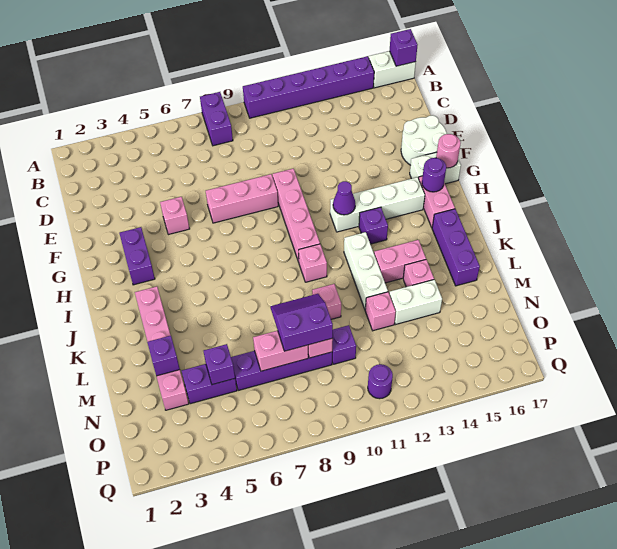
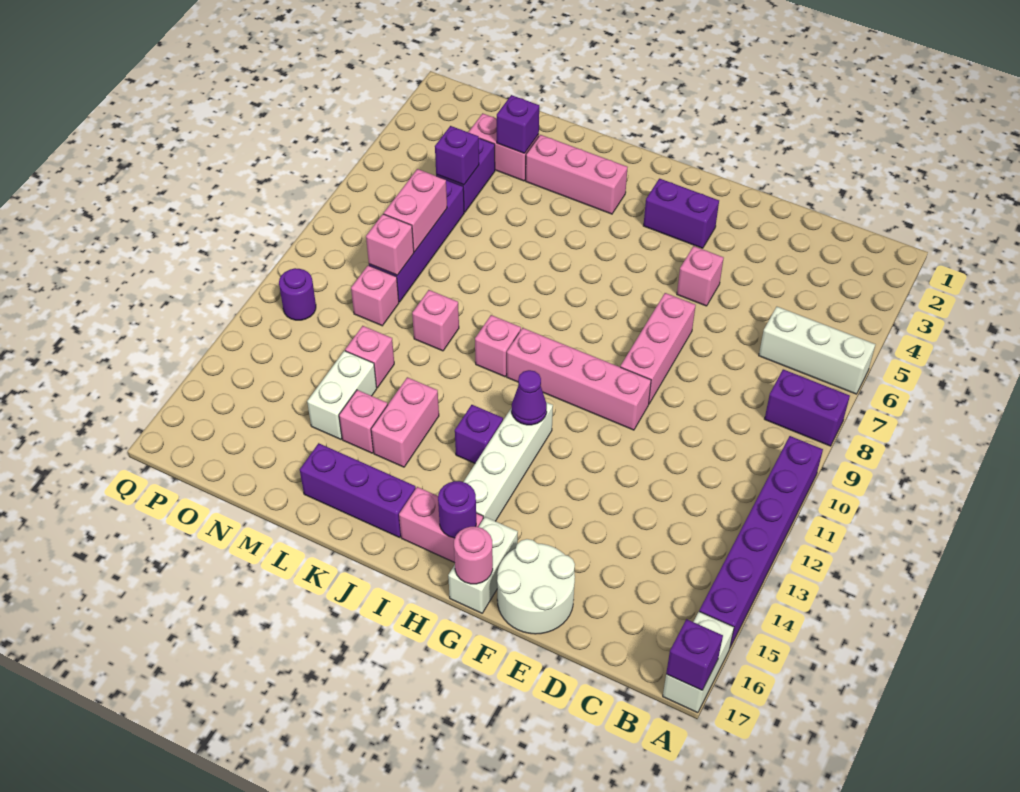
white 1x3 brick [344,232,388,309] -> white 1x3 brick moved to [759,307,876,394]
purple 2x2 slope [271,294,333,351] -> none
purple 1x1 brick [332,325,356,364] -> pink 1x1 brick [351,265,399,326]

